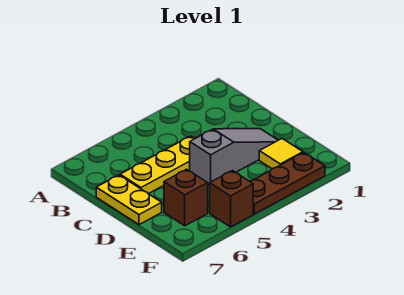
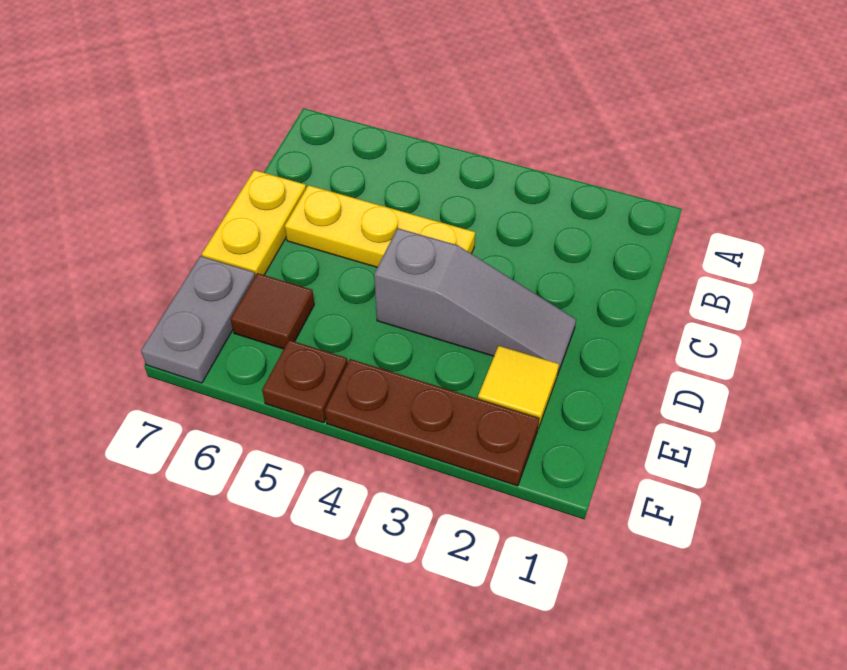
brown 1x1 brick [164,169,208,226] -> brown 1x1 tile [231,273,314,349]
none -> grey 1x2 plate [141,256,255,383]
brown 1x1 brick [210,171,253,227] -> brown 1x1 plate [262,340,348,423]

